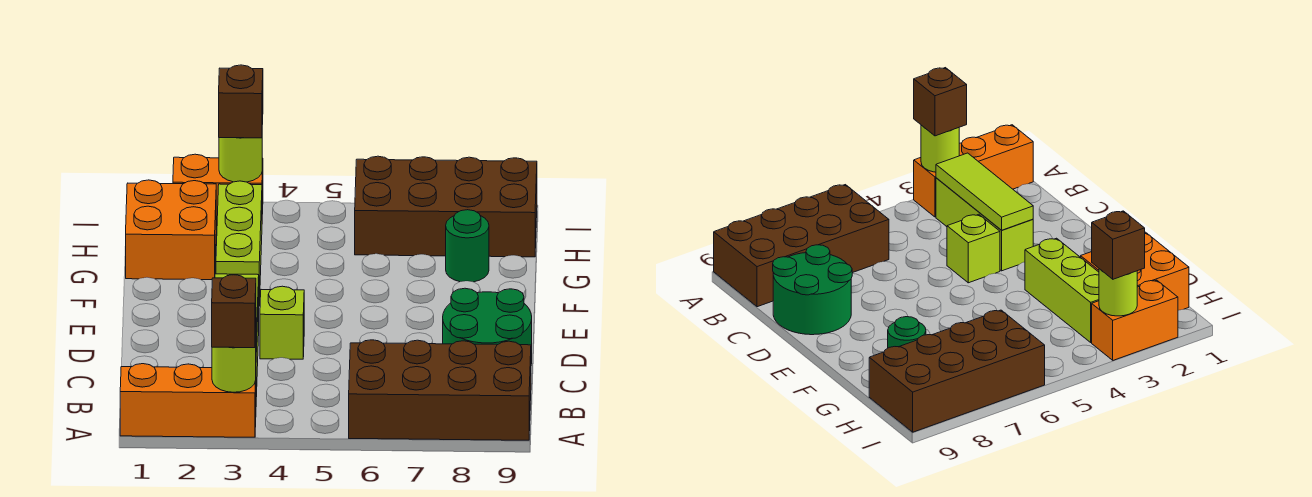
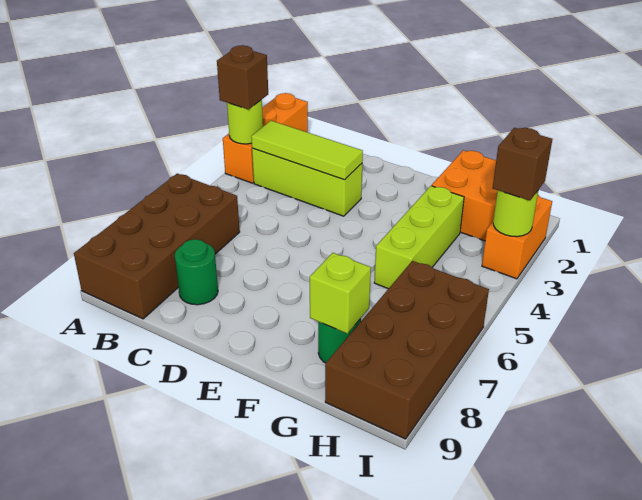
green 2x2 round brick [443,288,532,364] -> green 1x1 round brick [175,239,218,305]
lime 1x1 brick [260,286,304,359] -> lime 1x1 brick moved to [310,253,371,334]
lime 1x3 brick [216,181,262,305] -> lime 1x3 brick turned to [374,186,464,289]

